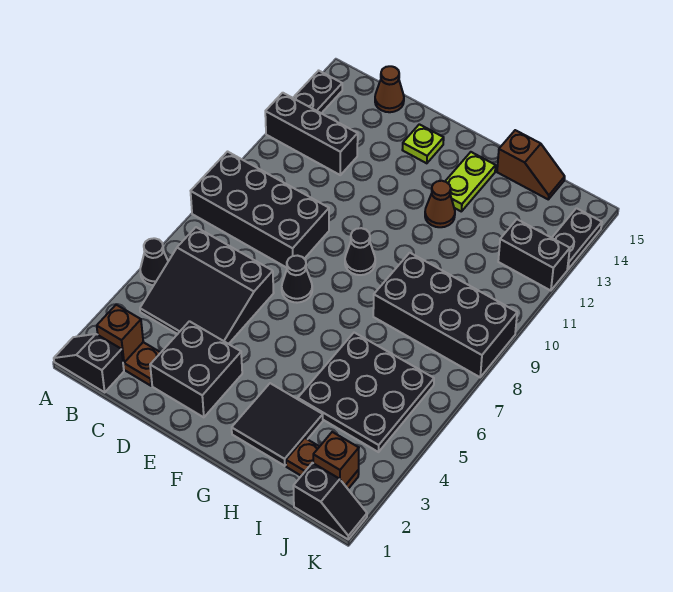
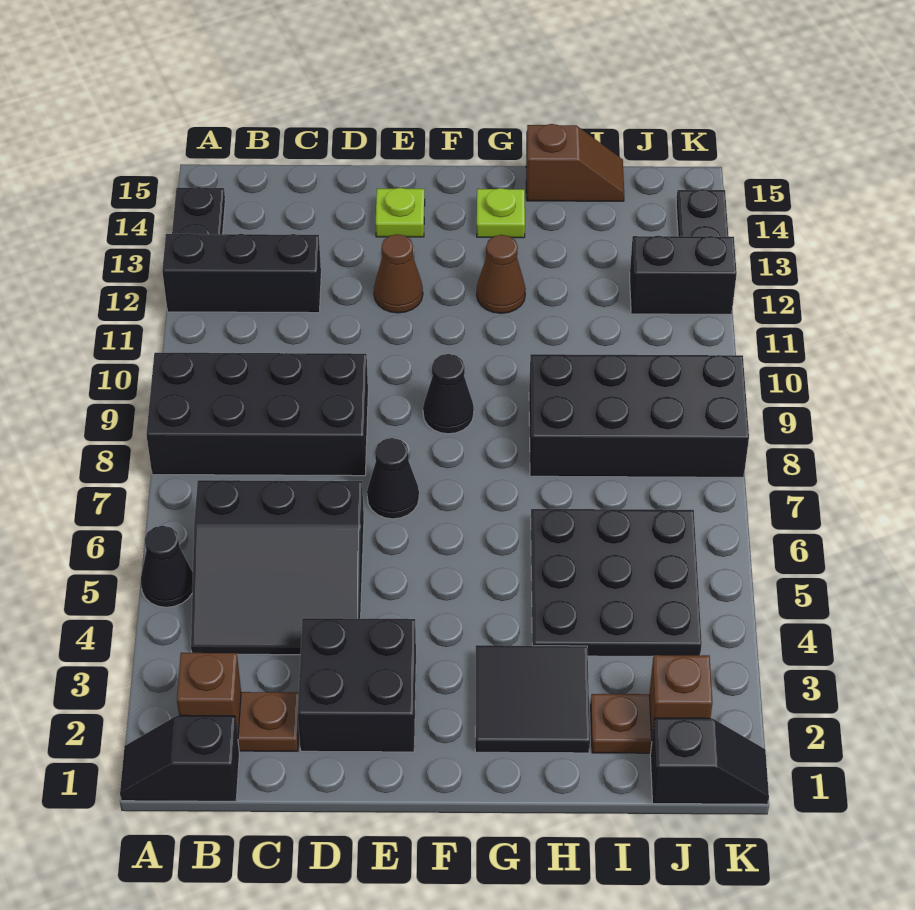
brown 1x1 cone [375,66,404,112] -> brown 1x1 cone moved to [374,234,423,313]
lime 1x2 plate [445,152,496,211] -> lime 1x1 plate [477,188,525,238]

